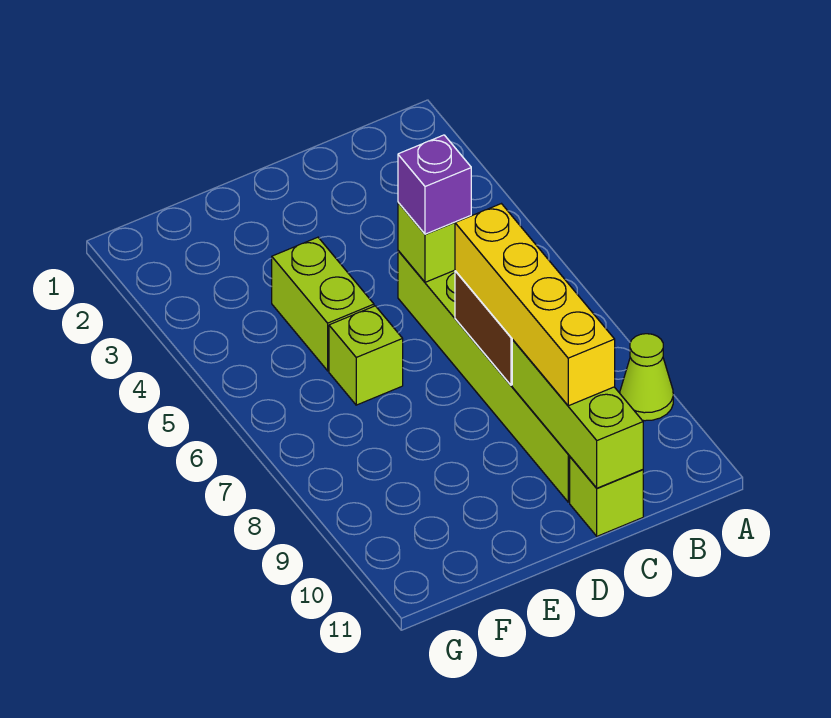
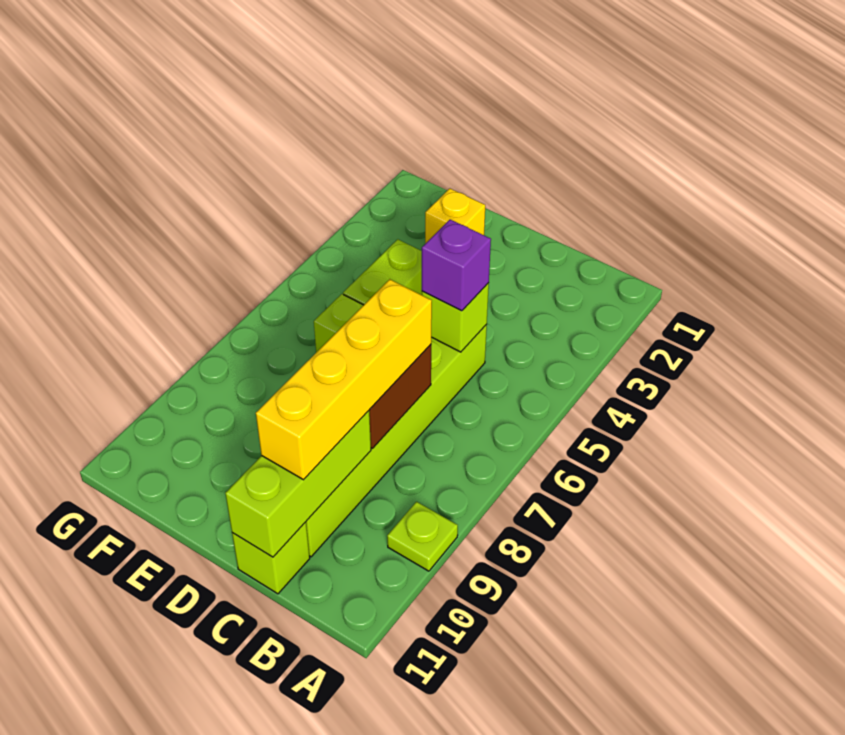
lime 1x1 cone [620,334,673,421] -> lime 1x1 plate [387,502,458,571]
none -> yellow 1x1 brick [425,189,485,244]

